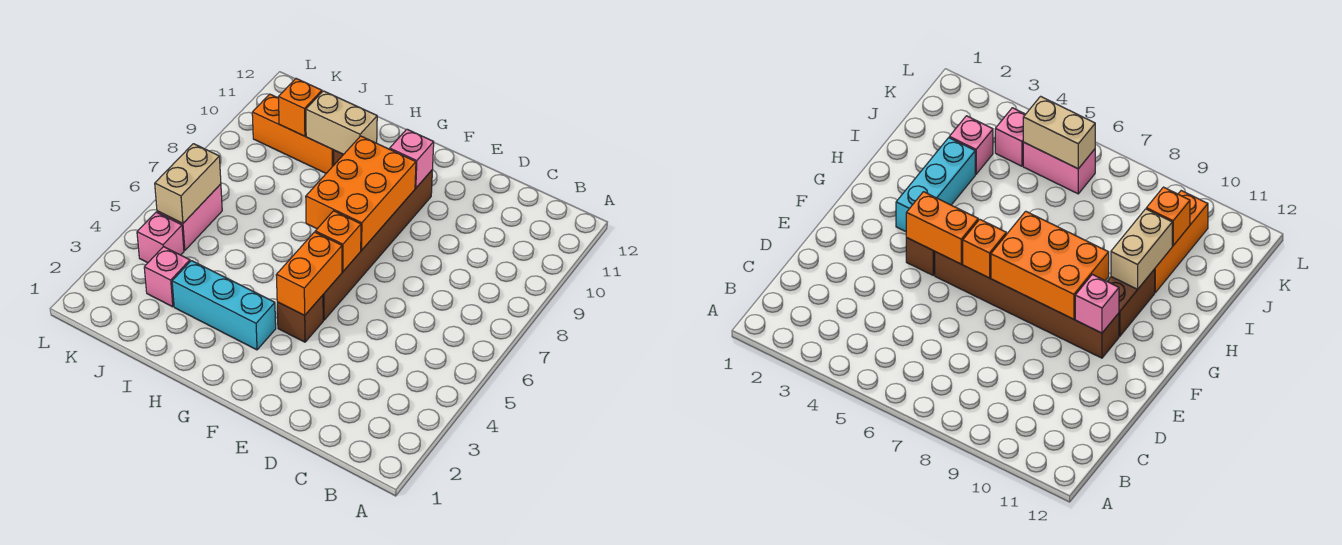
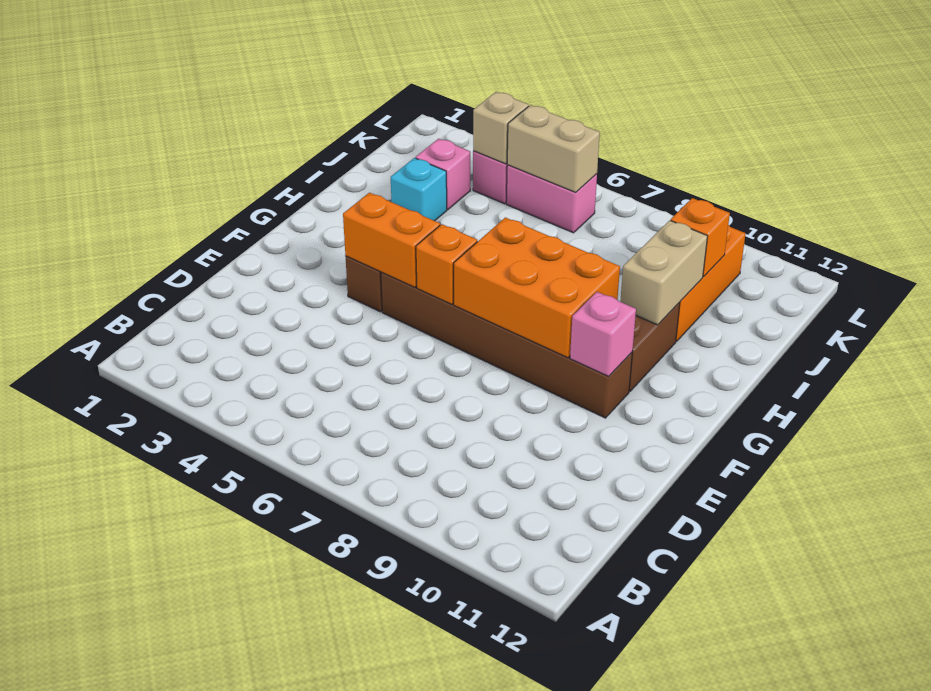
cyan 1x3 brick [172,261,276,350] -> cyan 1x1 brick [391,158,447,221]
none -> tan 1x1 brick [473,92,529,164]

